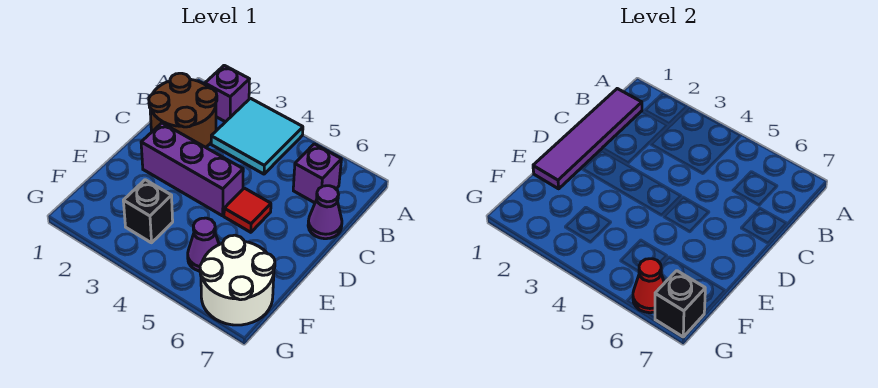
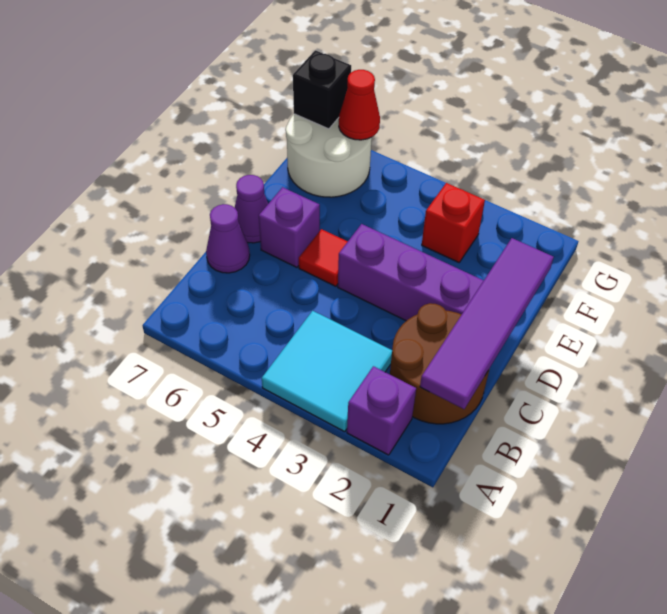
purple 1x1 brick [293,144,341,203] -> purple 1x1 brick moved to [259,187,320,267]
black 1x1 brick [123,180,173,243] -> red 1x1 brick [422,183,485,262]
purple 1x1 cone [188,218,219,271] -> purple 1x1 cone moved to [235,175,268,243]

